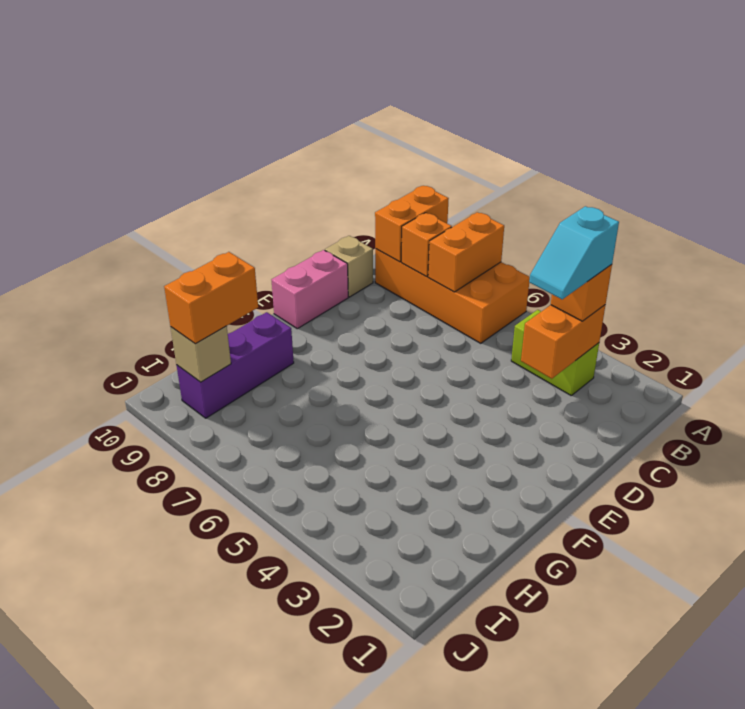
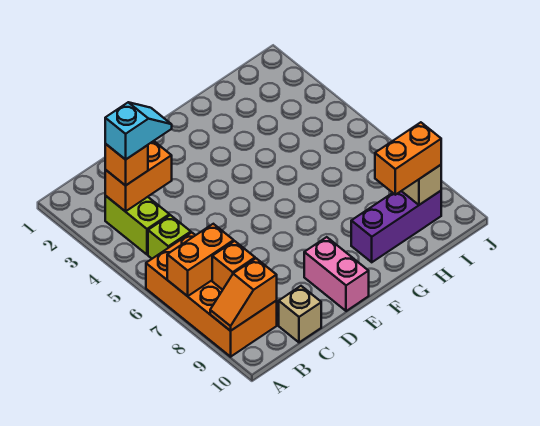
orange 1x2 brick [375,186,449,262] -> orange 1x2 slope [210,258,277,331]
none -> lime 1x1 brick [148,215,191,259]
pink 1x2 brick [272,250,348,329] -> pink 1x2 brick turned to [304,237,369,311]

